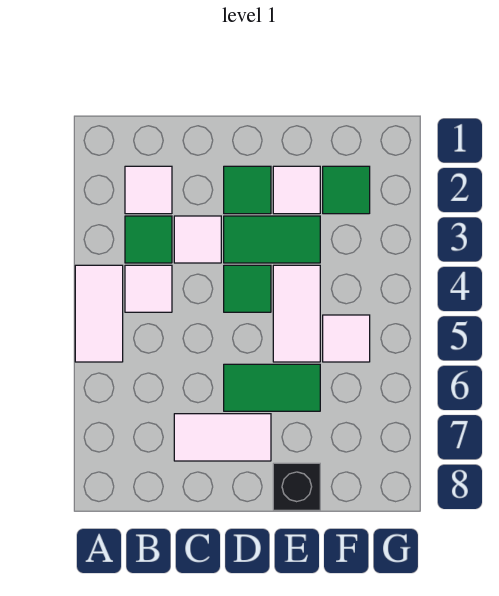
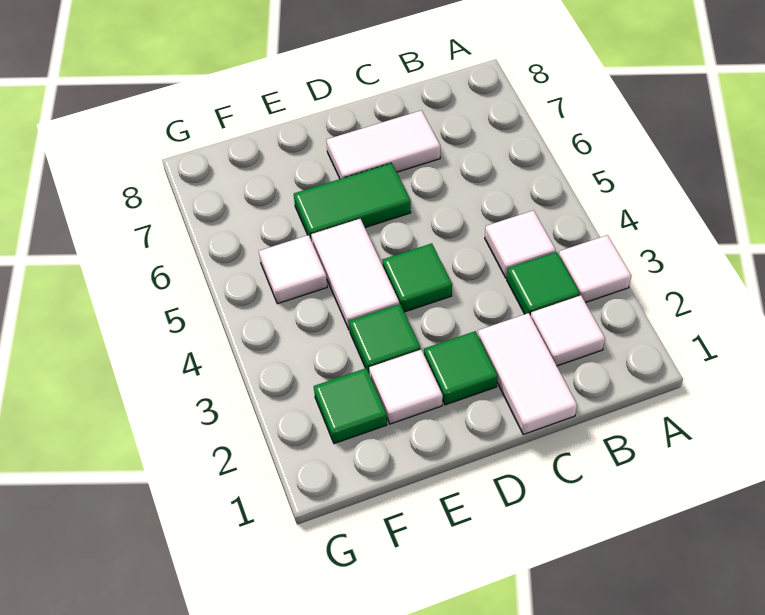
white 1x2 tile [75,265,123,362] -> white 1x2 tile moved to [478,313,577,434]
white 1x1 tile [174,216,221,263] -> white 1x1 tile moved to [559,235,631,303]
green 1x2 tile [224,216,320,263] -> green 1x1 tile [349,304,420,374]
black 1x1 brick [273,463,320,510] -> none

